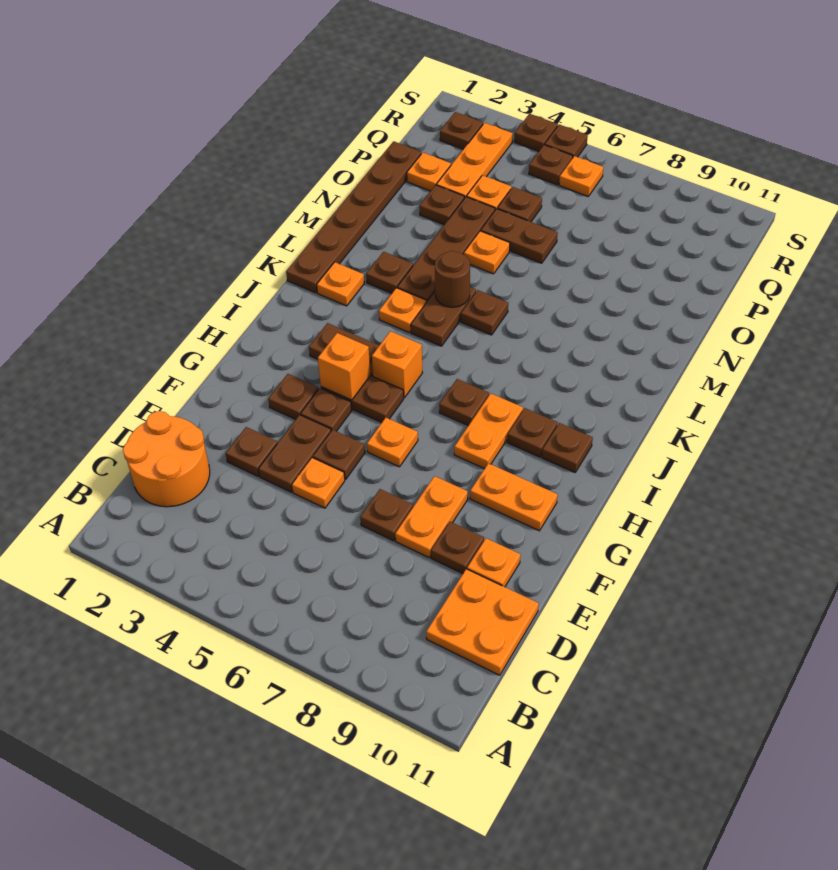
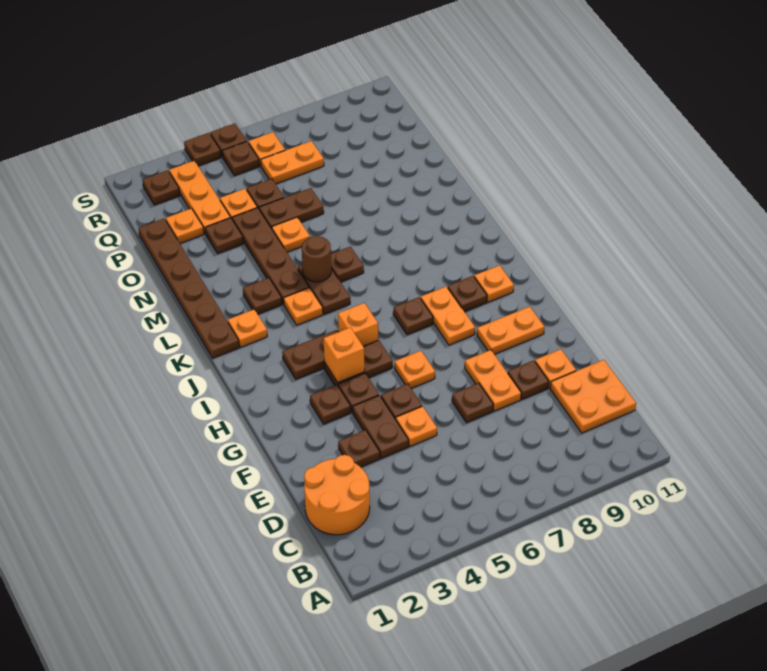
brown 1x1 plate [542,423,593,472] -> orange 1x1 plate [474,265,514,302]
none -> orange 1x2 plate [261,141,324,184]

